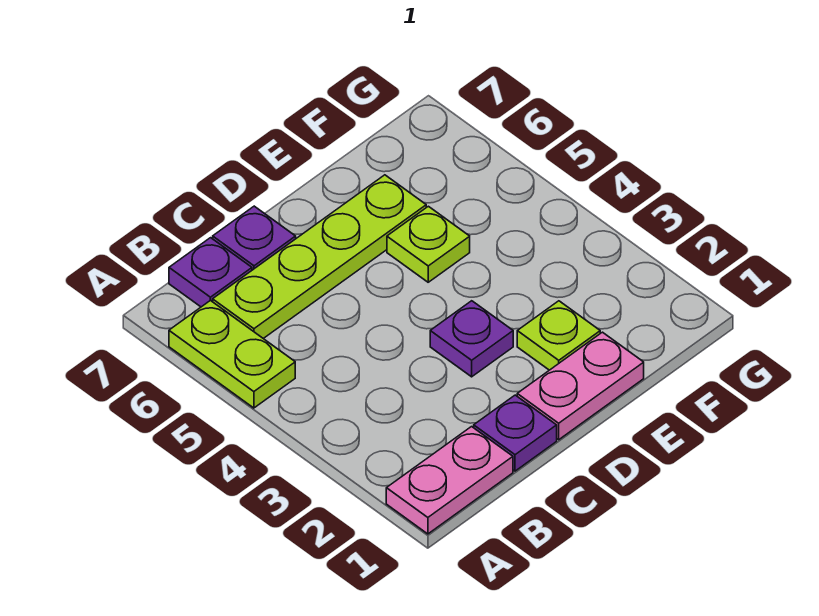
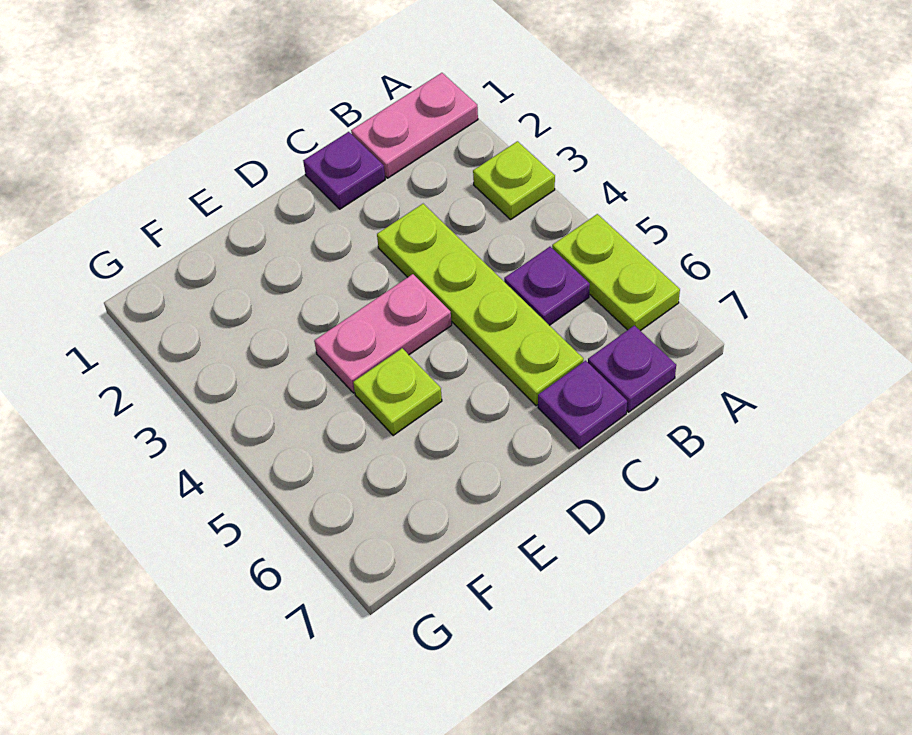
lime 1x4 plate [213,175,426,339] -> lime 1x4 plate turned to [377,204,583,406]
pink 1x2 plate [517,332,644,440] -> pink 1x2 plate moved to [314,274,452,393]
purple 1x1 plate [430,301,513,377] -> purple 1x1 plate moved to [504,247,590,325]
lime 1x1 plate [517,301,600,370] -> lime 1x1 plate moved to [473,141,555,220]

